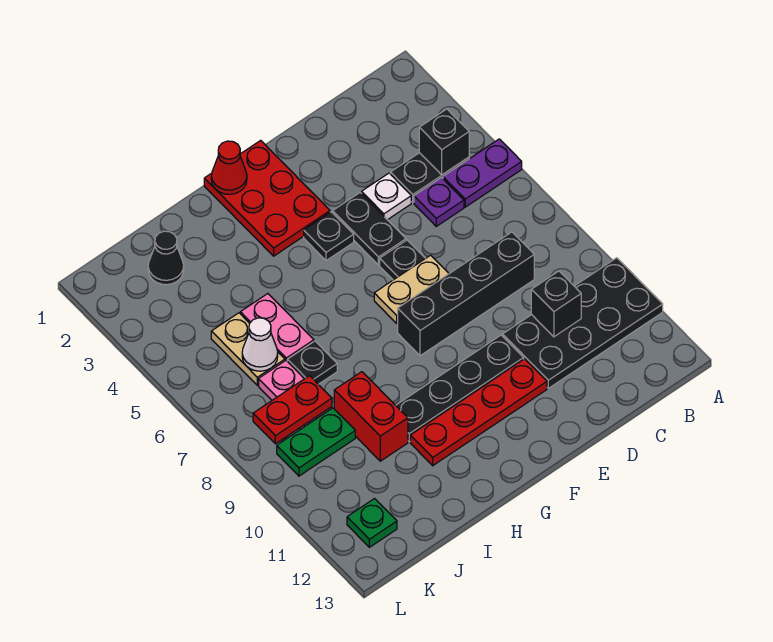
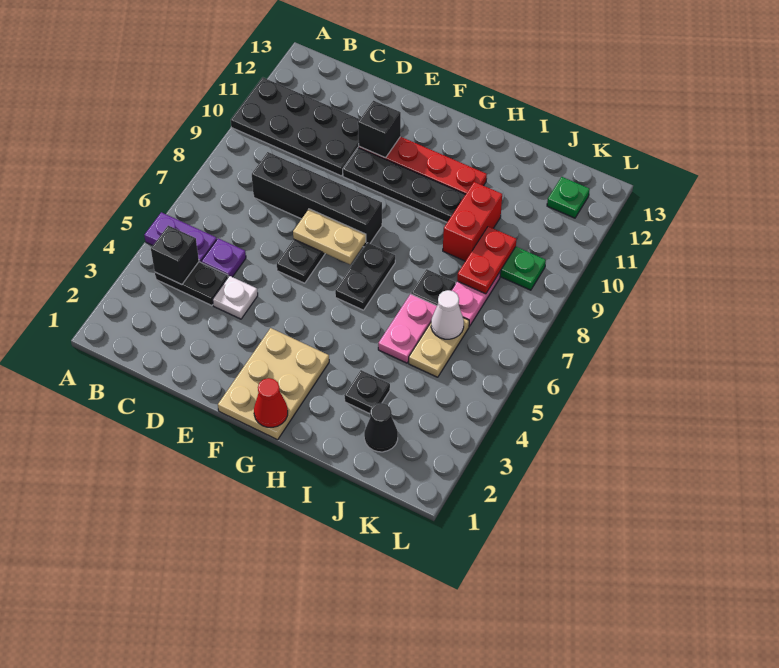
black 1x1 brick [531,271,581,337] -> black 1x1 brick moved to [358,101,401,158]
black 1x2 plate [333,193,406,265] -> black 1x2 plate moved to [335,243,395,310]
red 2x3 plate [204,140,330,256] -> tan 2x3 plate [218,328,329,440]
black 1x1 plate [304,212,354,261] -> black 1x1 plate moved to [344,370,390,414]
red 1x2 plate [253,376,332,444] -> red 1x2 plate turned to [457,226,516,294]

